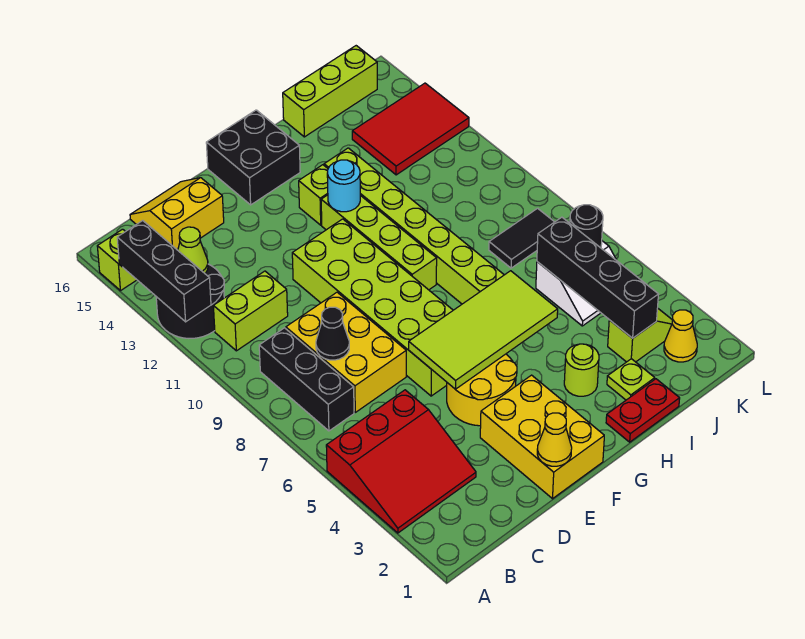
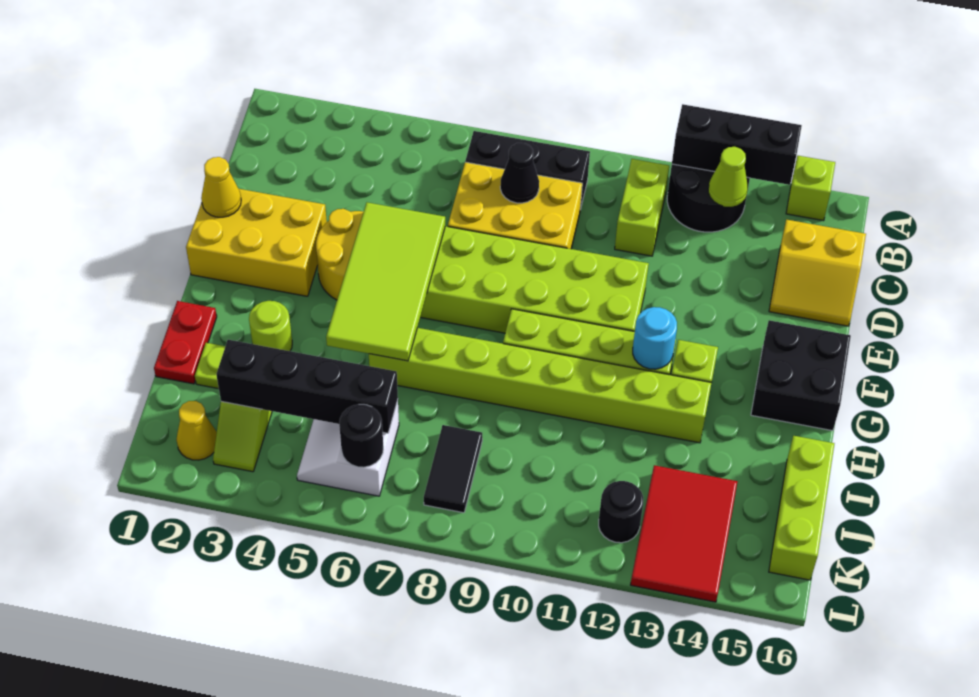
red 3x3 slope [326,390,476,533] -> none
yellow 2x2 slope [130,178,224,250] -> yellow 2x2 slope turned to [769,220,866,326]
none -> black 1x1 round brick [599,481,643,543]

